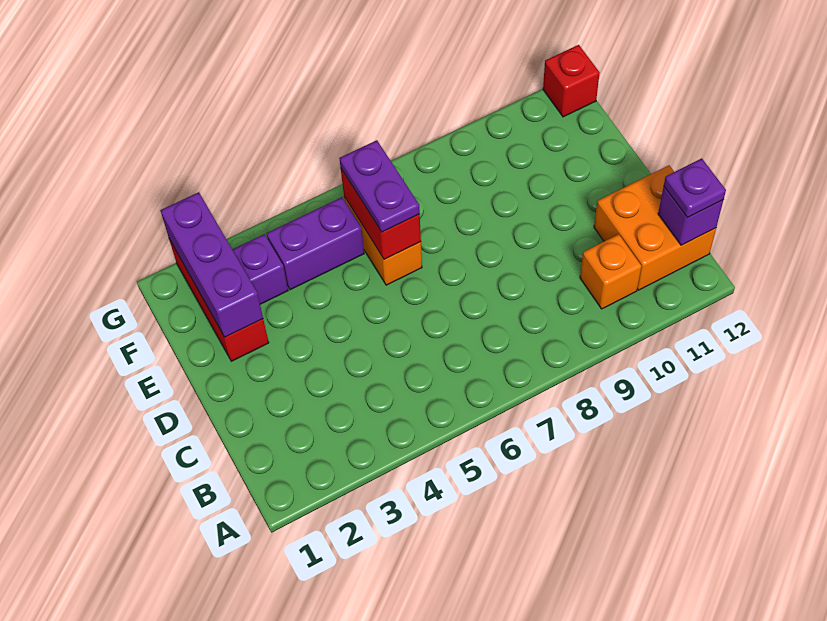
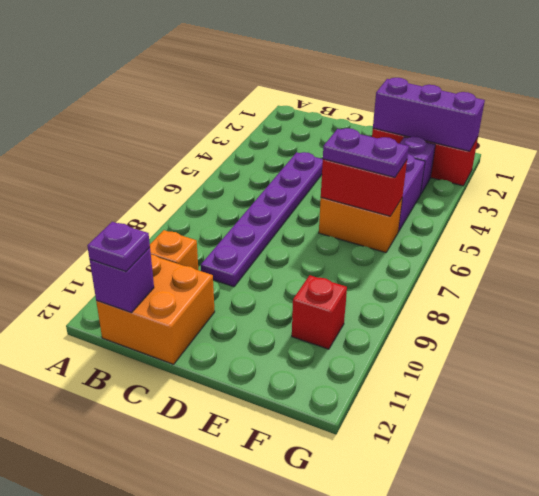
none -> purple 1x6 plate [201,152,323,287]
red 1x1 brick [543,45,600,117] -> red 1x1 brick moved to [292,275,347,349]

